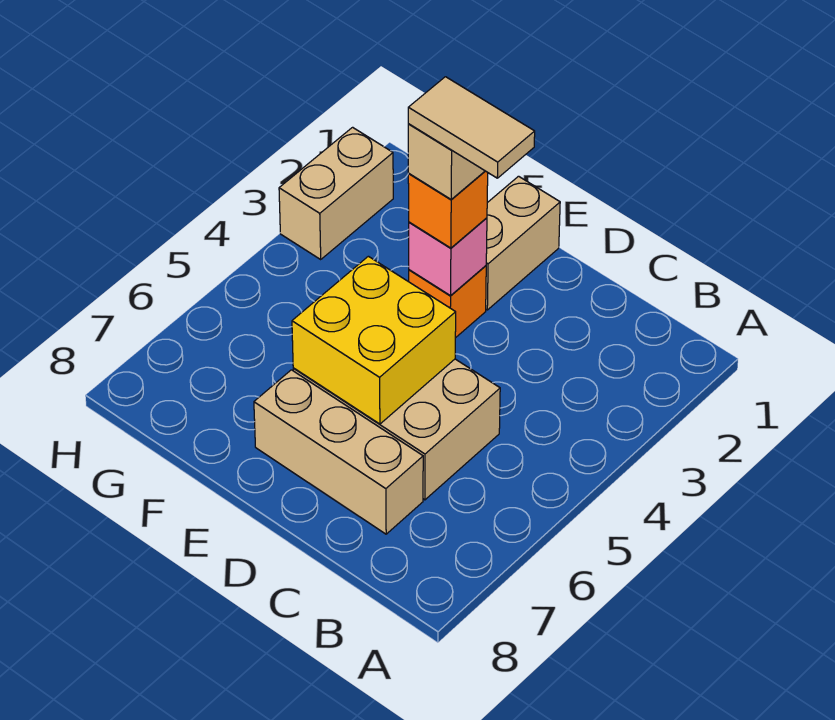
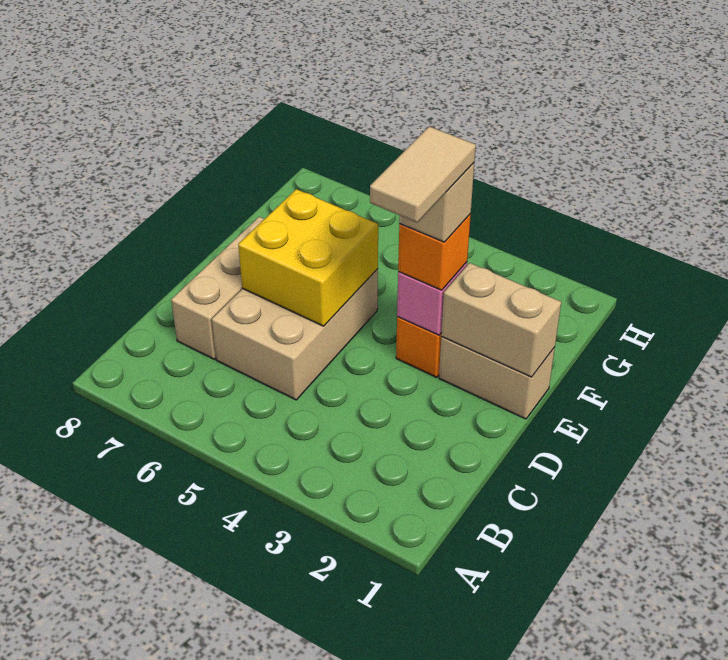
tan 1x2 brick [279,127,393,259] -> tan 1x2 brick moved to [441,263,561,377]

